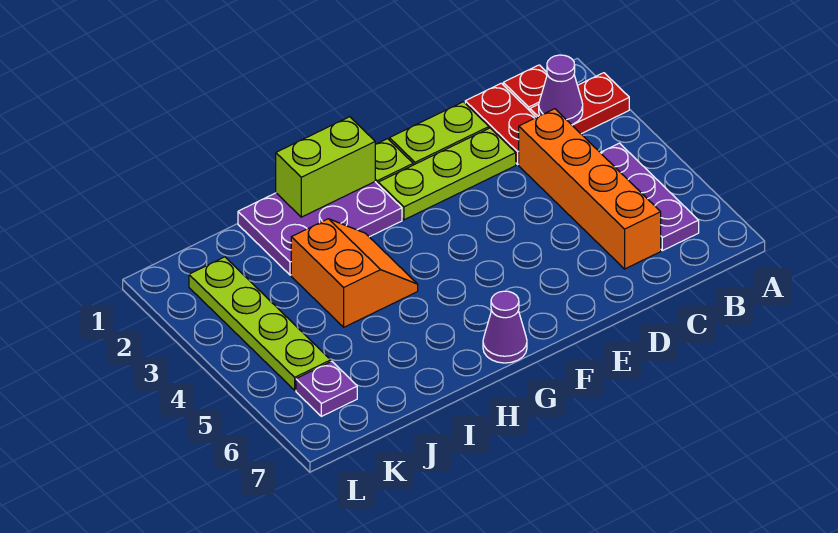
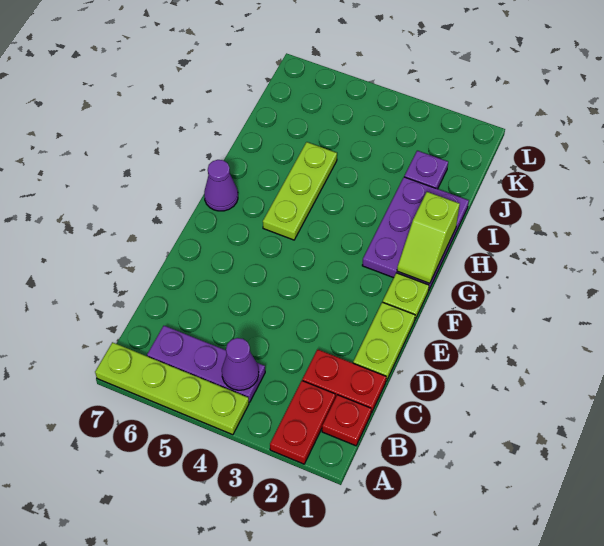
purple 1x1 cone [539,55,583,125] -> purple 1x1 cone moved to [222,338,259,390]
orange 1x4 brick [519,109,661,269] -> none
lime 1x3 plate [378,128,516,220] -> lime 1x3 plate moved to [263,142,337,240]
lime 1x2 brick [276,117,375,217] -> lime 1x2 slope [397,192,460,283]
orange 2x2 slope [291,219,418,327] -> none
lime 1x4 plate [189,257,331,390] -> lime 1x4 plate moved to [95,342,249,435]
purple 1x1 plate [296,361,357,416] -> purple 1x1 plate moved to [404,151,448,189]

